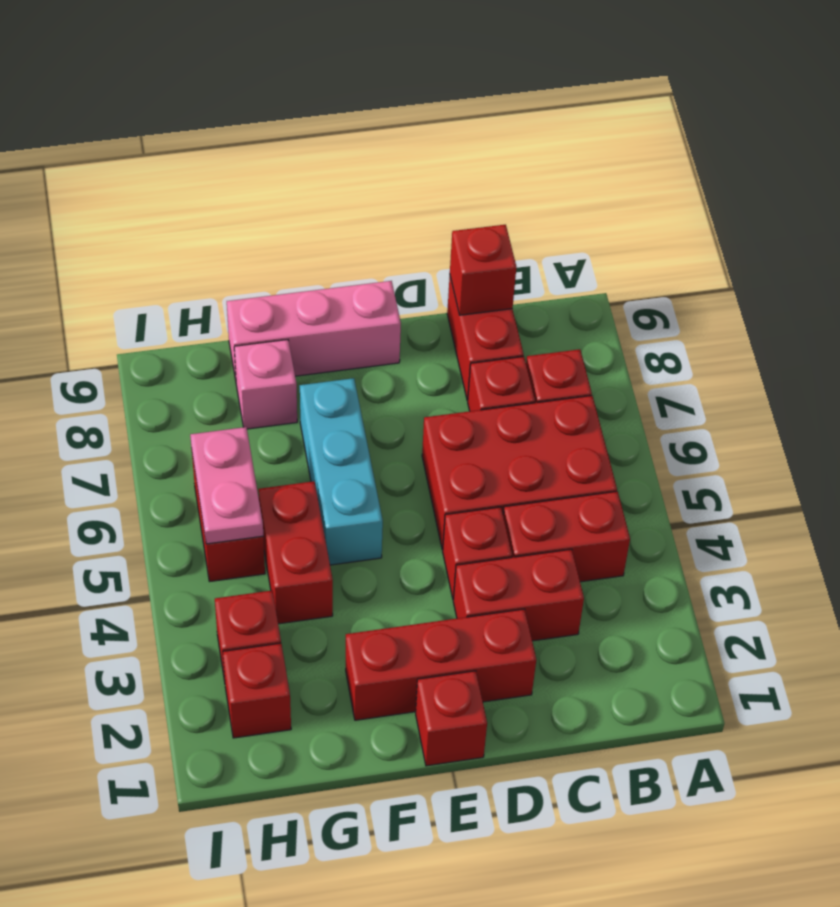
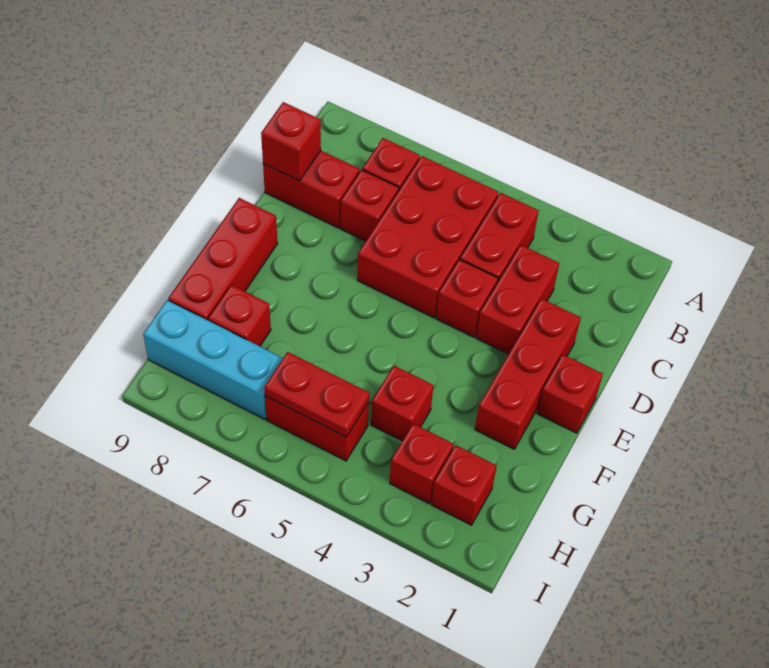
pink 1x3 brick [227,281,401,380] -> red 1x3 brick [168,198,278,320]
cyan 1x3 brick [300,378,383,565] -> cyan 1x3 brick moved to [143,300,283,419]
red 1x2 brick [258,481,333,624] -> red 1x1 brick [371,366,433,441]
pink 1x1 brick [234,340,297,429] -> red 1x1 brick [208,285,271,346]
pink 1x2 plate [190,427,263,544] -> red 1x2 plate [264,352,369,437]

